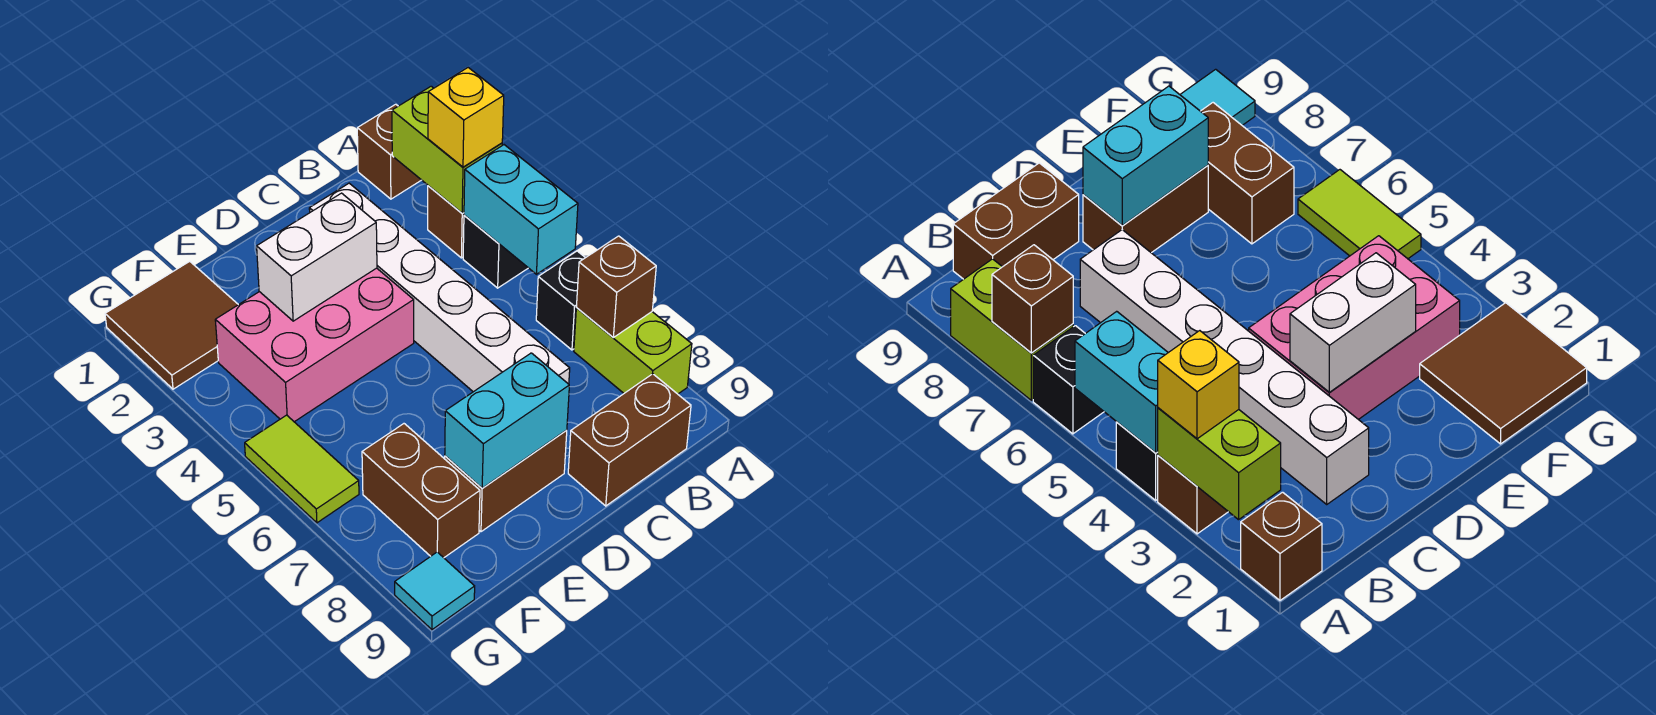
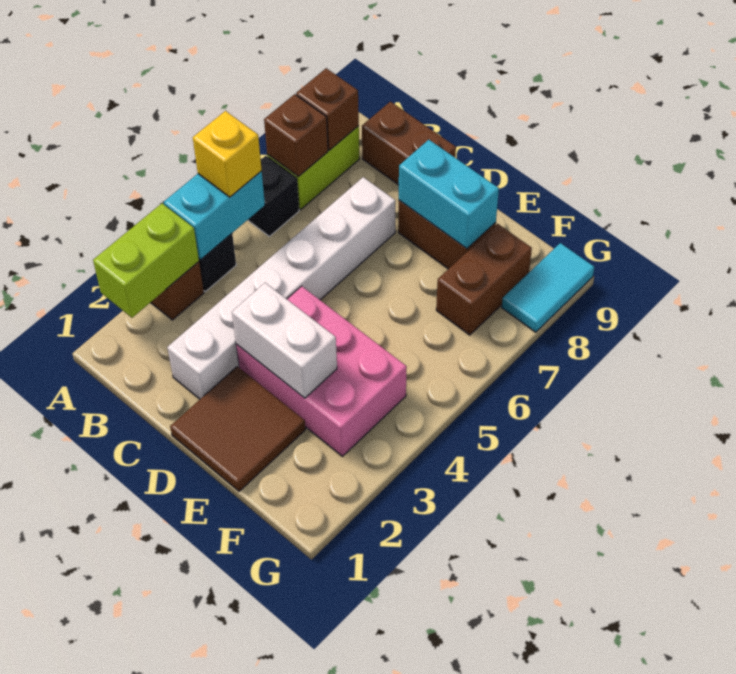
brown 1x1 brick [357,104,421,199] -> brown 1x1 brick moved to [296,68,359,150]
yellow 1x1 brick [428,68,504,167] -> yellow 1x1 brick moved to [193,111,262,197]
brown 2x2 tile [105,261,238,389] -> brown 2x2 tile moved to [170,366,306,491]
lime 1x2 tile [245,415,359,523] -> none
cyan 1x1 tile [395,552,475,630] -> cyan 1x2 tile [502,243,594,332]

